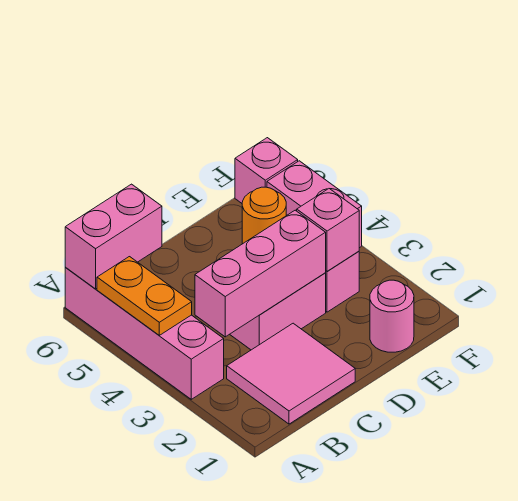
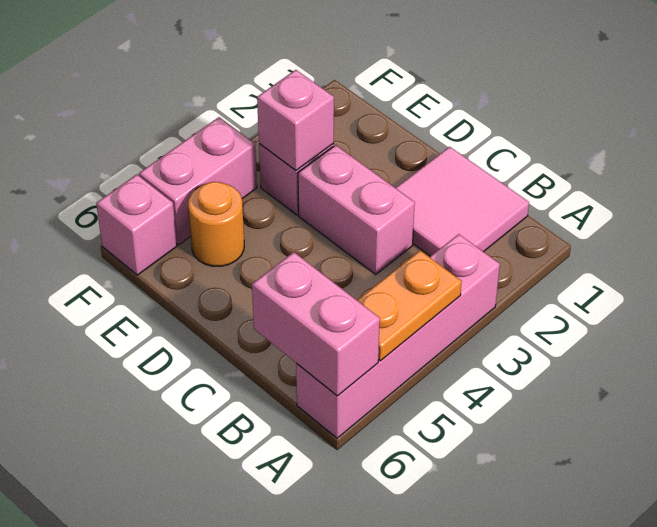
pink 1x3 brick [195,210,326,337] -> none
pink 1x1 round brick [370,280,414,352] -> none

